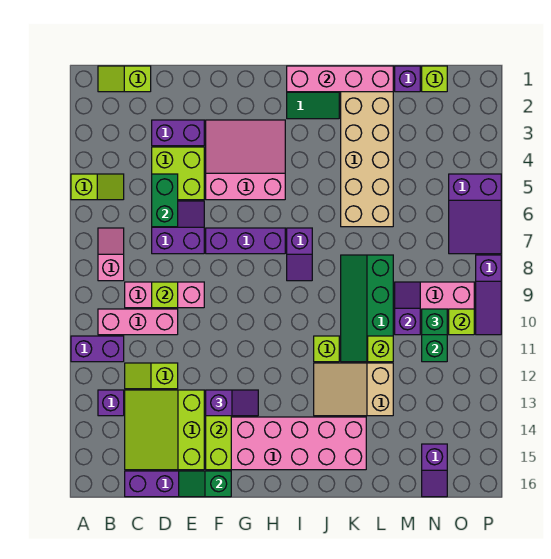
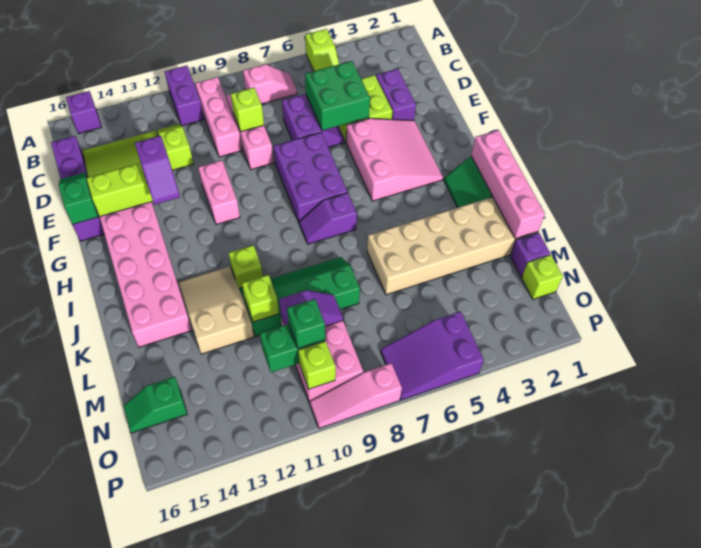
lime 1x2 slope [98,66,151,92] -> none
purple 1x1 brick [98,390,124,416] -> purple 1x1 brick moved to [66,91,101,134]
green 1x2 brick [152,174,178,227] -> green 2x2 brick [305,61,370,131]
purple 1x3 brick [206,228,285,254] -> purple 2x3 brick [274,132,347,222]
none -> pink 1x2 brick [198,160,240,225]
purple 1x2 slope [422,444,447,497] -> green 1x2 slope [124,377,187,433]
purple 1x3 slope [476,255,501,335] -> pink 1x3 slope [310,363,402,428]

